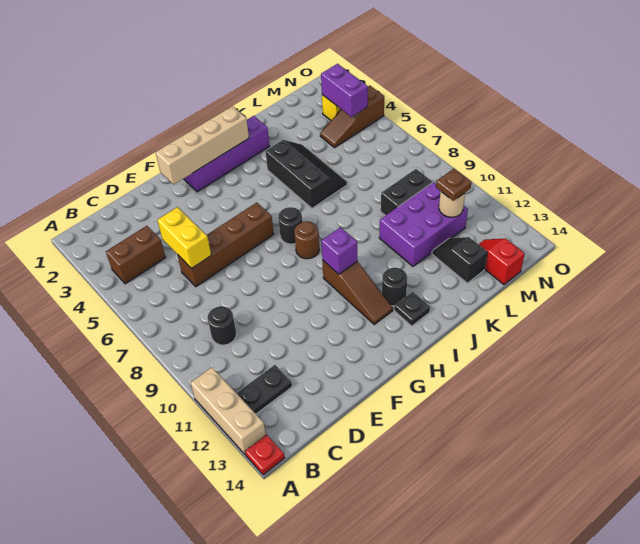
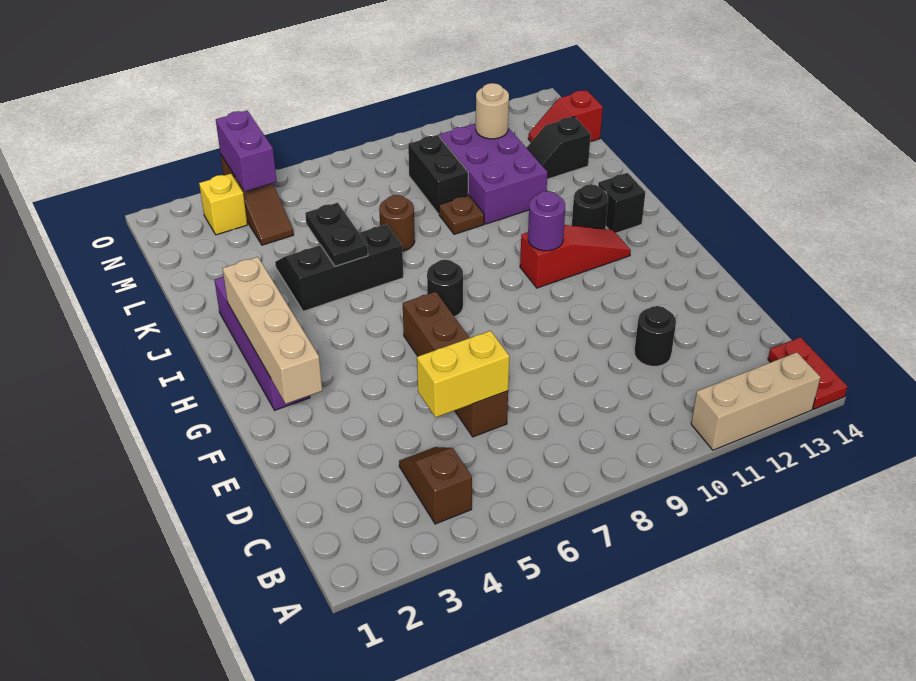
red 1x1 plate [245,435,285,475] -> red 1x2 plate [768,337,847,409]
brown 1x2 brick [106,226,165,284] -> brown 1x2 slope [399,447,472,524]
black 1x2 plate [237,365,292,414] -> black 1x2 plate moved to [305,203,368,266]
black 1x1 round brick [208,306,237,345] -> black 1x1 round brick moved to [634,306,676,366]
brown 1x1 round brick [294,221,319,259] -> brown 1x1 round brick moved to [379,195,415,251]
brown 1x3 slope [322,260,393,324] -> red 1x3 slope [520,225,631,288]
purple 1x1 brick [321,227,358,274] -> purple 1x1 round brick [528,191,565,251]
black 1x1 plate [394,292,430,326] -> black 1x1 brick [598,173,645,233]
brown 1x1 plate [436,169,472,201] -> brown 1x1 plate moved to [439,195,484,234]
purple 1x2 brick [321,64,368,117] -> purple 1x2 brick turned to [216,111,277,191]

